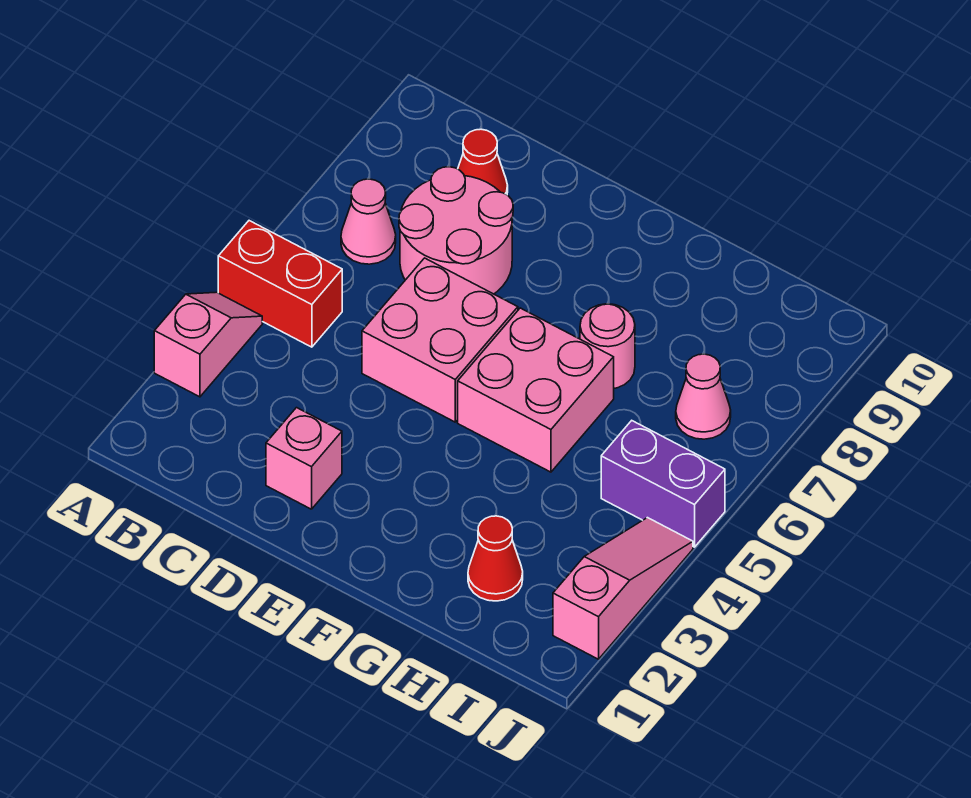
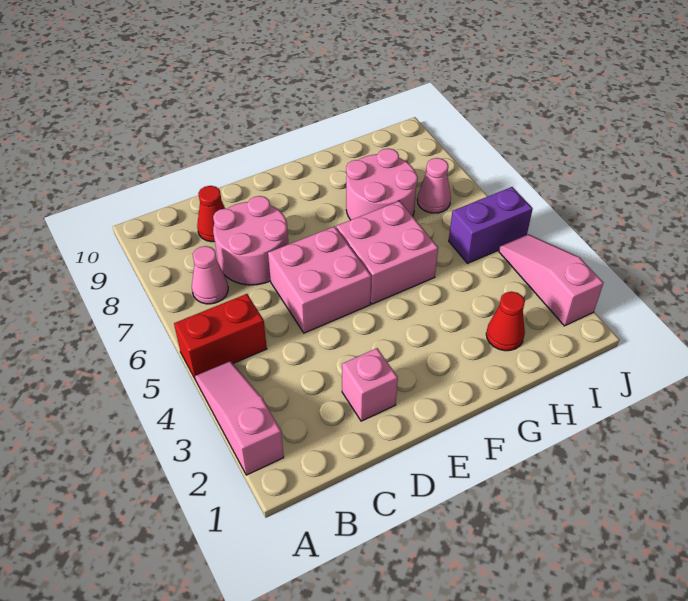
pink 1x2 slope [154,292,262,397] -> pink 1x3 slope [195,361,284,475]
pink 1x1 round brick [580,304,635,388] -> pink 2x2 round brick [346,148,418,220]

